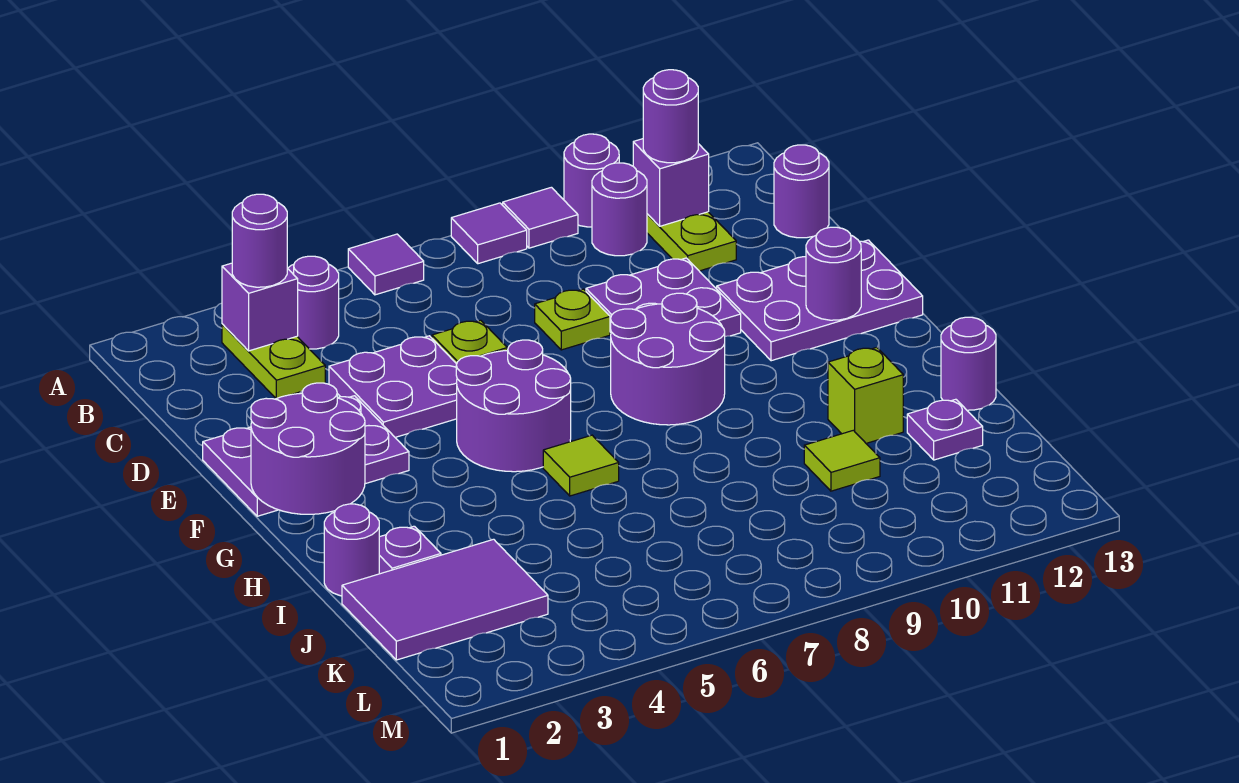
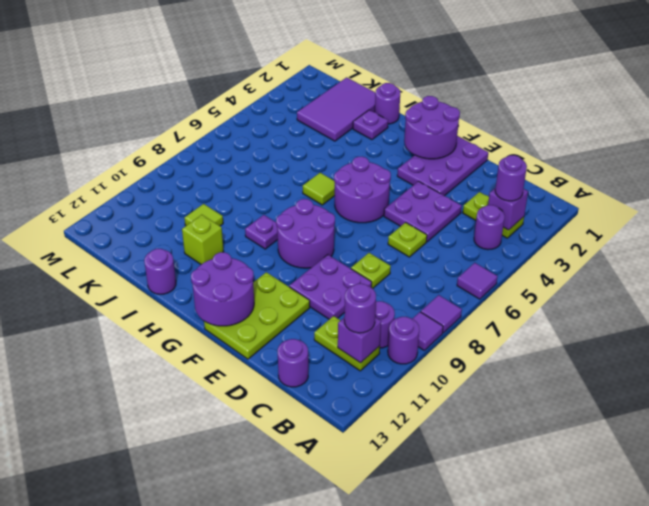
purple 2x3 plate [717,240,923,361] -> lime 2x3 plate [204,272,310,359]
purple 1x1 round brick [806,227,861,320] -> purple 2x2 round brick [191,252,254,326]
purple 1x1 plate [907,399,983,460] -> purple 1x1 plate moved to [245,215,278,249]

